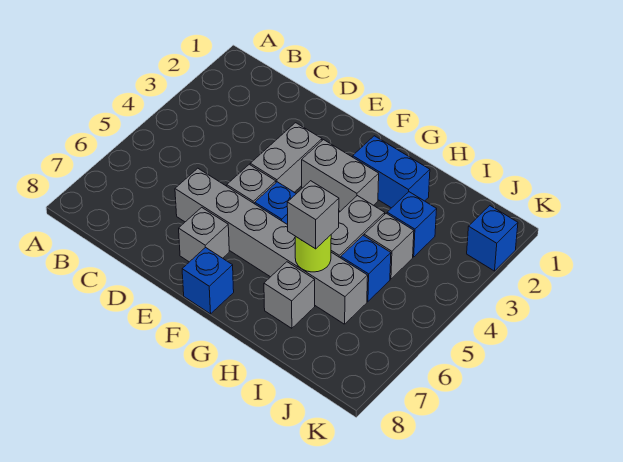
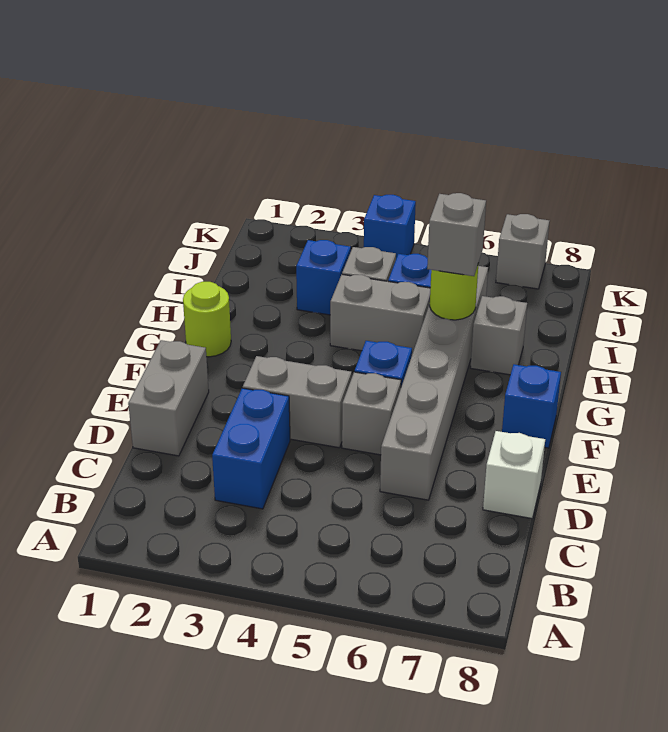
none -> white 1x1 brick [483,431,545,518]
grey 1x1 brick [179,207,229,262] -> grey 1x1 brick moved to [496,214,549,289]
grey 1x2 brick [302,140,379,211] -> grey 1x2 brick moved to [128,340,209,456]
none -> lime 1x1 round brick [183,282,231,357]
blue 1x2 brick [353,136,430,208] -> blue 1x2 brick moved to [212,388,290,509]
blue 1x1 brick [467,206,518,271] -> blue 1x1 brick moved to [364,195,416,258]

